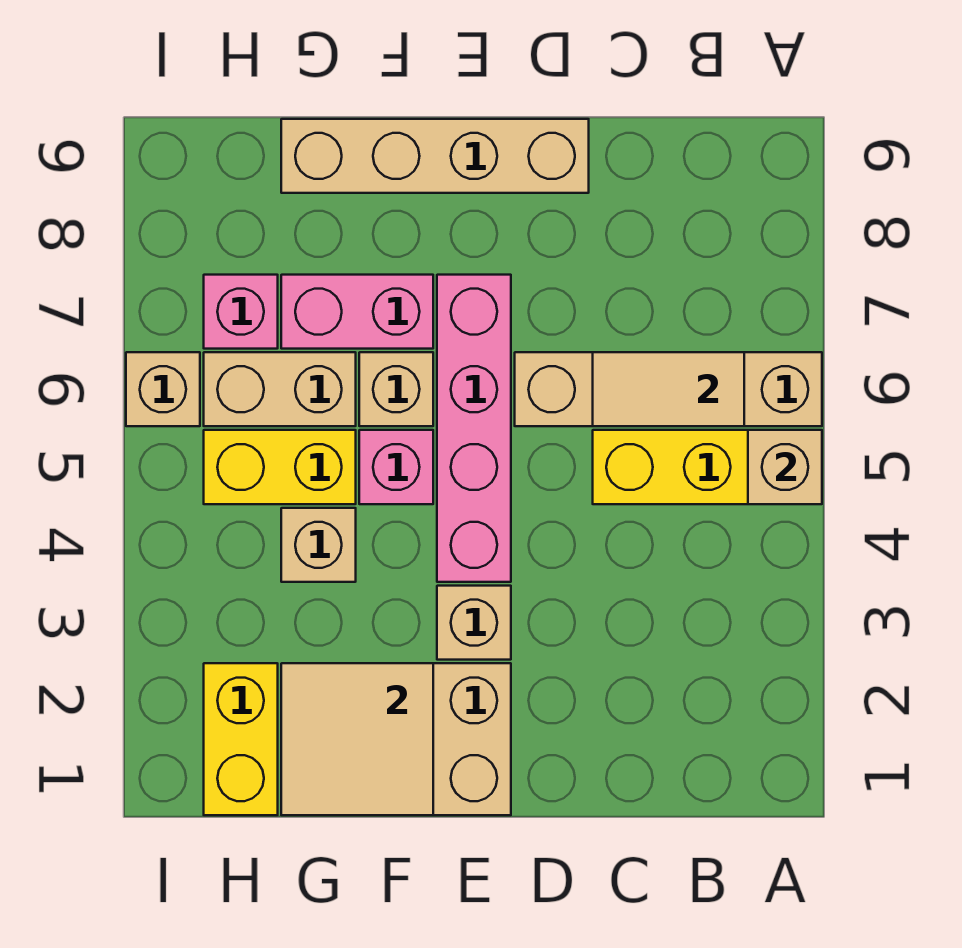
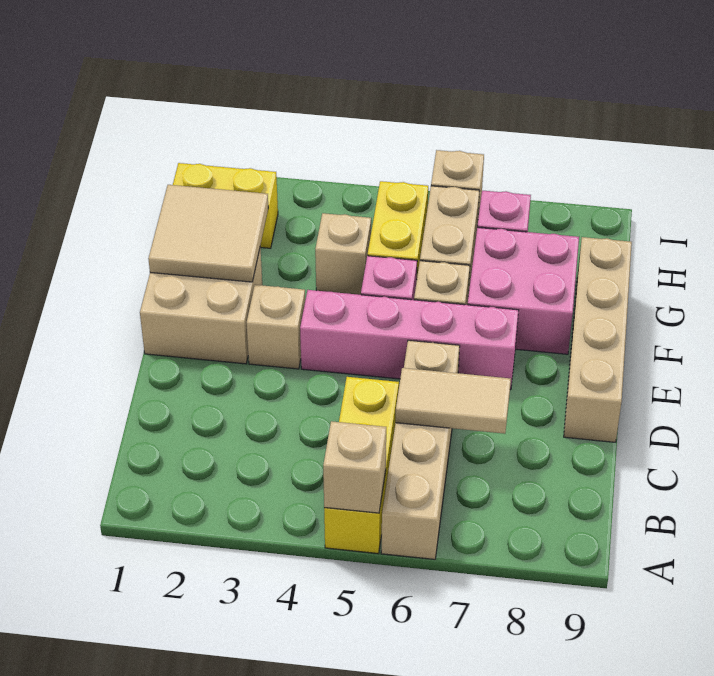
tan 1x2 tile [593,352,744,426] -> tan 1x2 tile turned to [396,368,511,434]
pink 1x2 brick [281,275,433,349] -> pink 2x2 brick [468,227,579,354]

